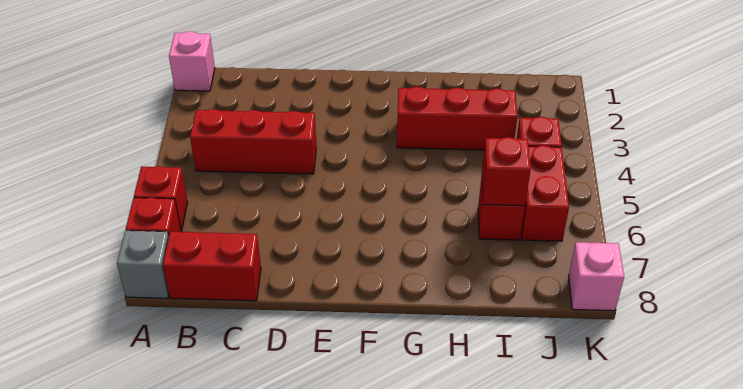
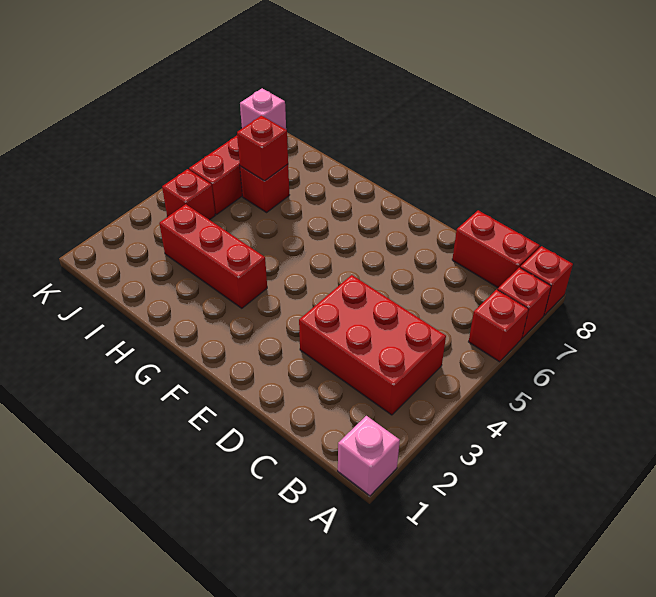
grey 1x1 brick [117,231,169,298] -> red 1x1 brick [520,246,573,315]
red 1x3 brick [190,109,316,174] -> red 2x3 brick [299,275,446,415]

